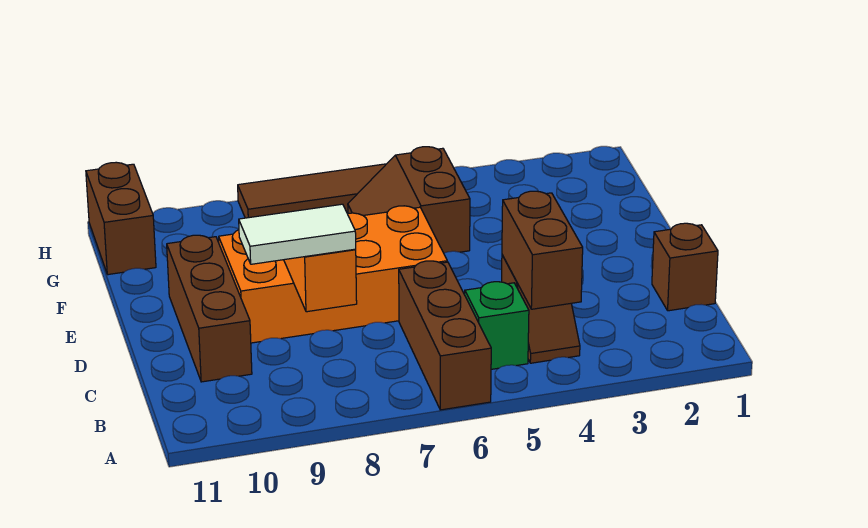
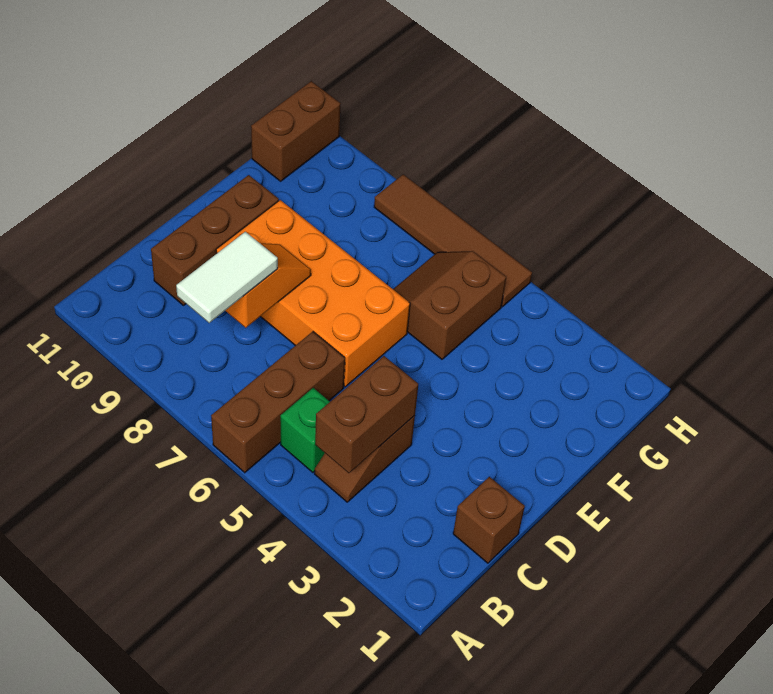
white 1x2 tile [239,204,356,264] -> white 1x2 tile turned to [176,232,278,323]

